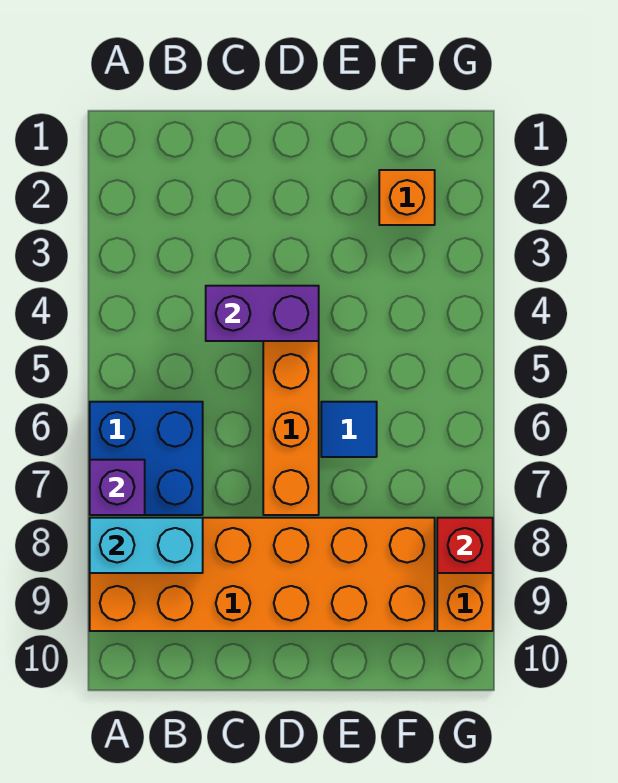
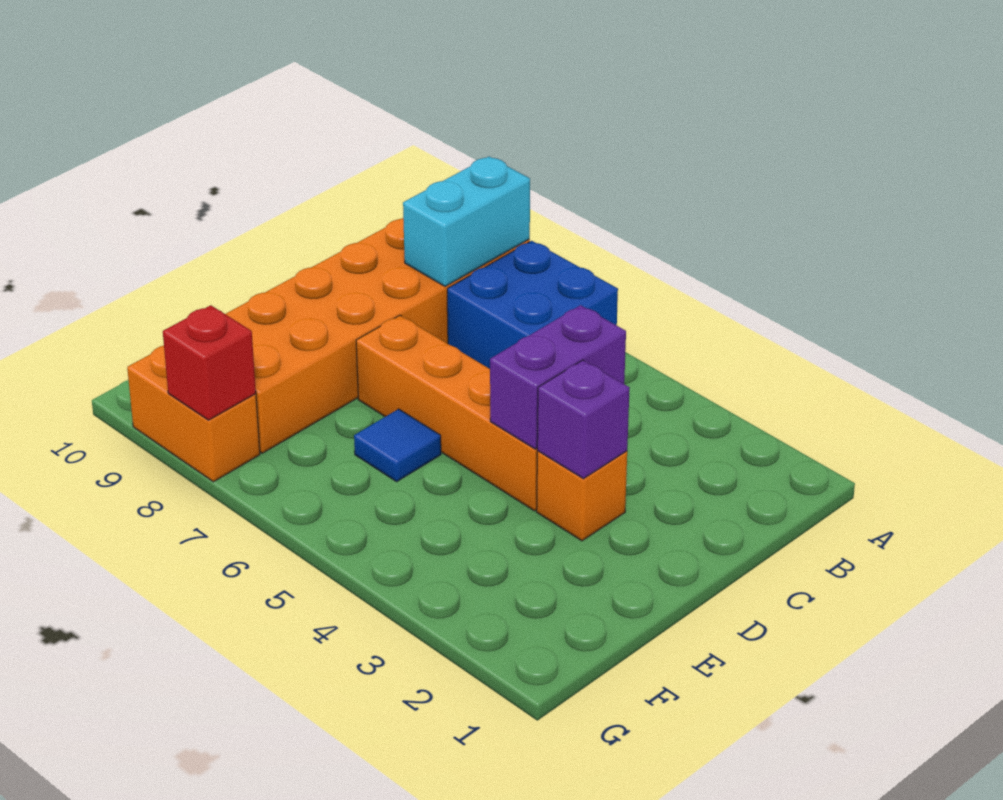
purple 1x1 brick [90,460,145,515] -> purple 1x1 brick moved to [537,360,630,479]
orange 1x1 brick [379,170,435,225] -> orange 1x1 brick moved to [537,451,627,541]

